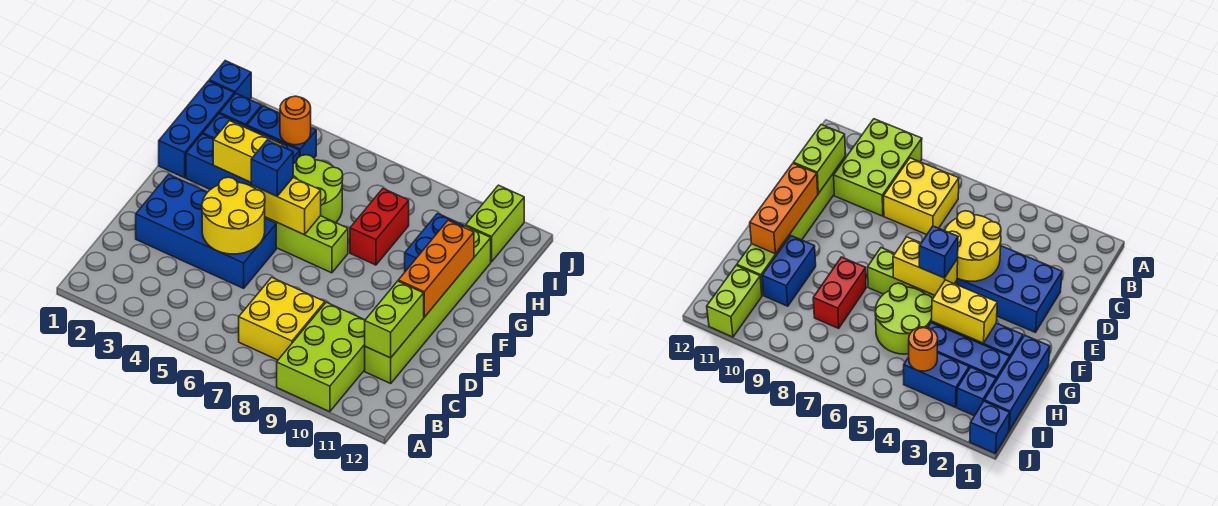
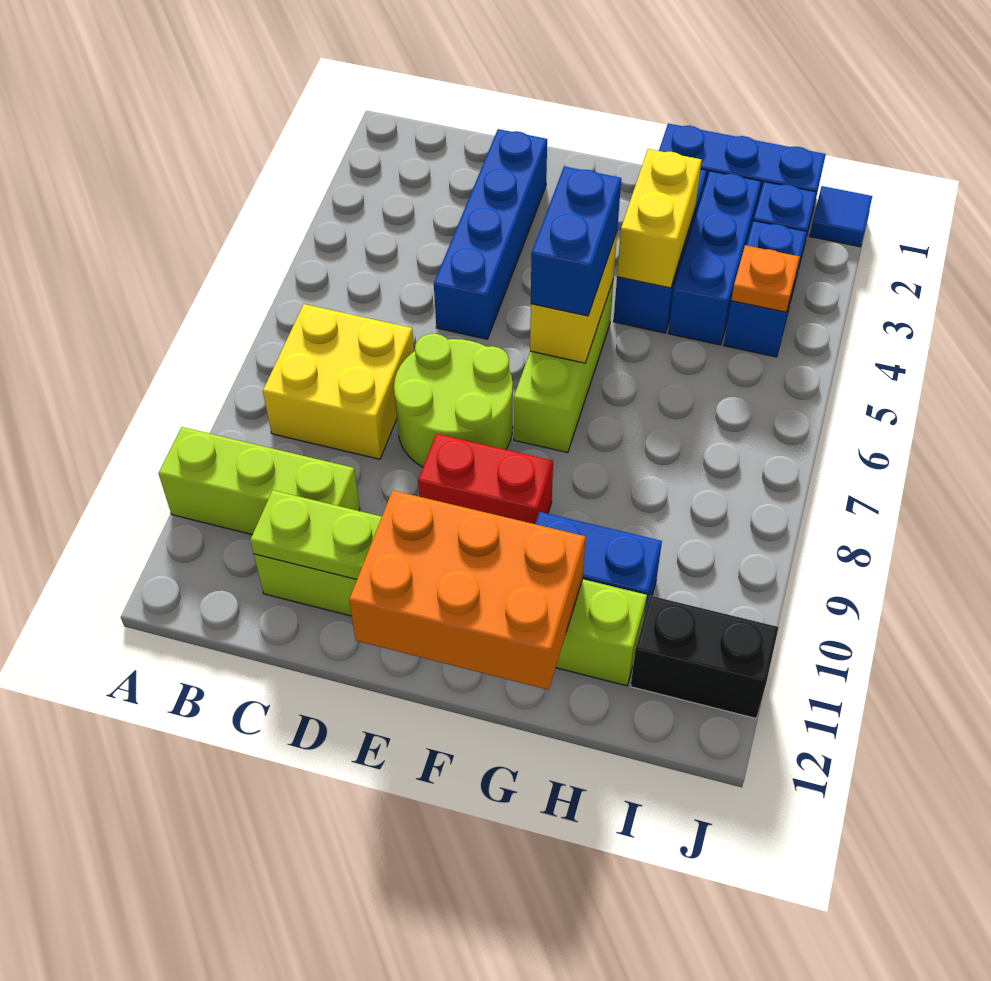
lime 2x3 brick [277,302,365,412] -> lime 1x3 brick [159,427,360,535]
lime 1x2 brick [365,281,424,358] -> lime 1x2 plate [250,490,382,579]
blue 2x4 brick [136,174,276,288] -> blue 1x4 brick [434,129,547,339]
yellow 2x2 round brick [202,177,265,254] -> none
orange 1x3 brick [398,220,474,317] -> orange 2x3 brick [349,490,585,690]
blue 1x1 brick [251,140,293,196] -> blue 1x2 brick [531,166,621,316]
lime 2x2 round brick [293,155,343,223] -> lime 2x2 round brick moved to [394,334,513,467]
red 1x2 brick [350,189,409,265] -> red 1x2 brick moved to [418,434,553,524]
orange 1x1 round brick [280,96,311,145] -> orange 1x1 plate [731,245,800,312]
lime 1x2 brick [466,185,524,262] -> black 1x2 brick [631,596,779,718]
blue 1x1 brick [209,61,251,100] -> blue 1x1 tile [810,186,872,247]

